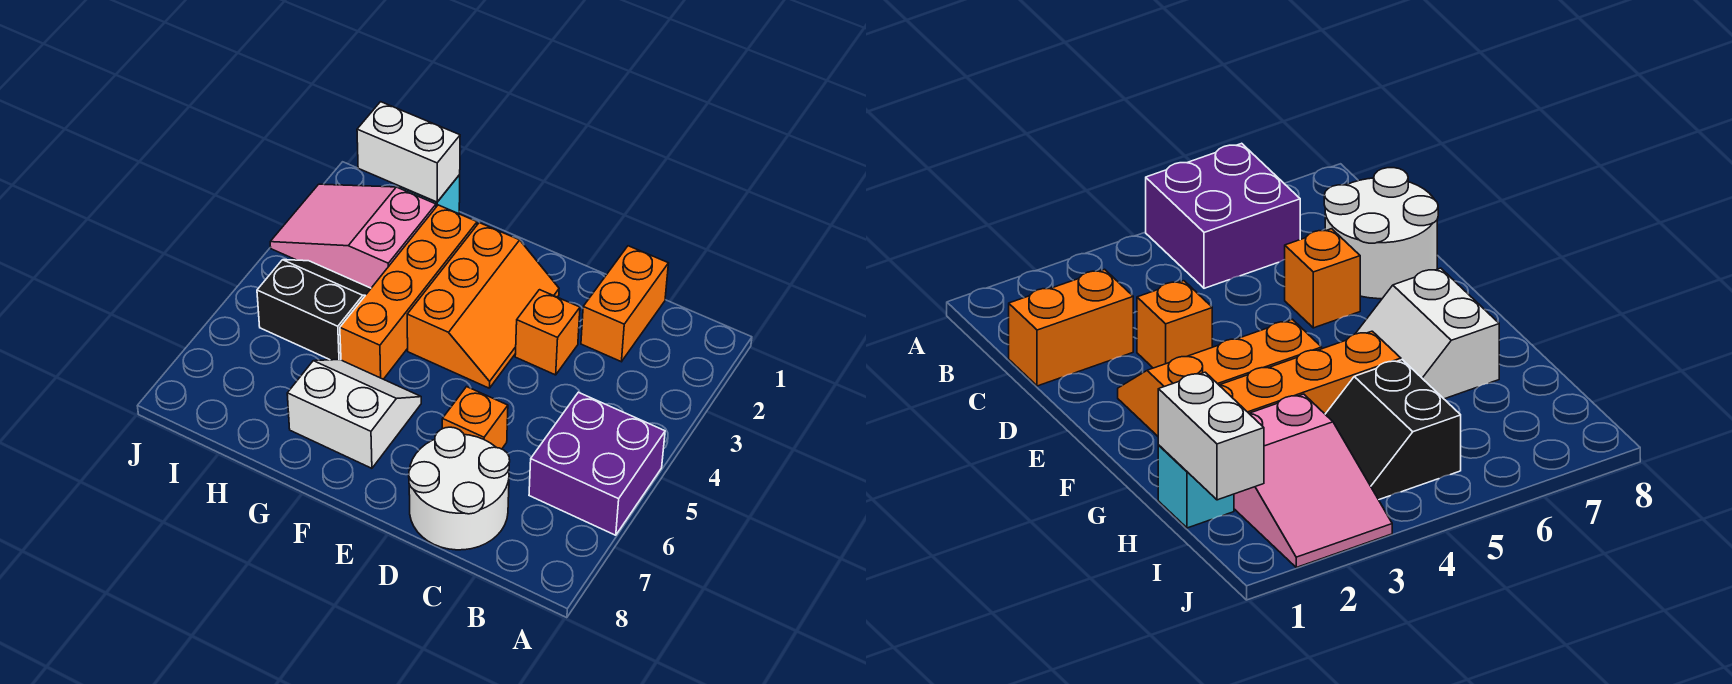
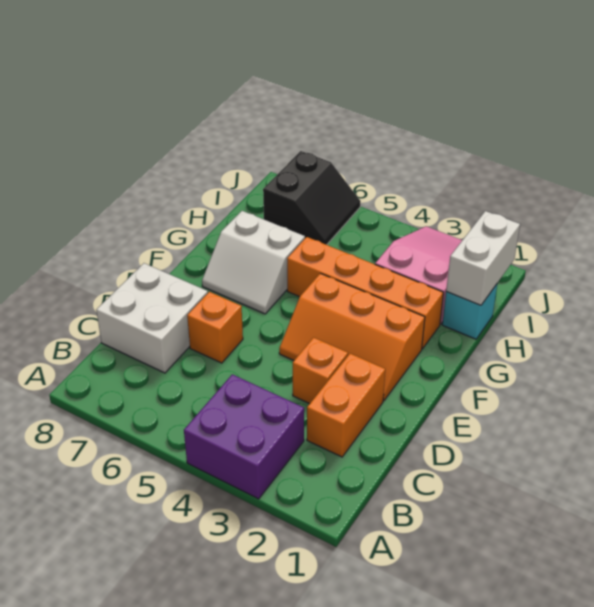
purple 2x2 brick [529,392,665,535] -> purple 2x2 brick moved to [184,374,304,499]
orange 1x2 brick [581,246,668,362] -> orange 1x2 brick turned to [307,354,385,457]
white 2x2 round brick [409,427,510,550] -> white 2x2 brick [96,263,208,373]
white 2x2 slope [287,360,421,468] -> white 2x2 slope turned to [202,211,305,314]
black 2x2 slope [257,260,371,360] -> black 2x2 slope moved to [263,151,361,245]

